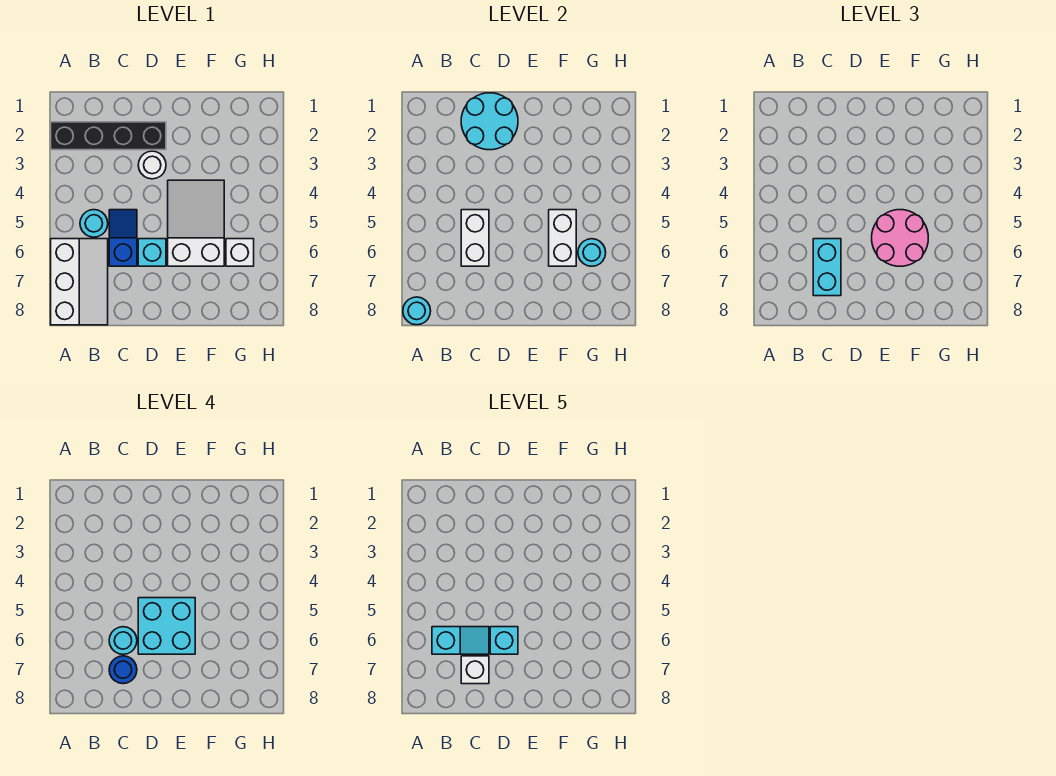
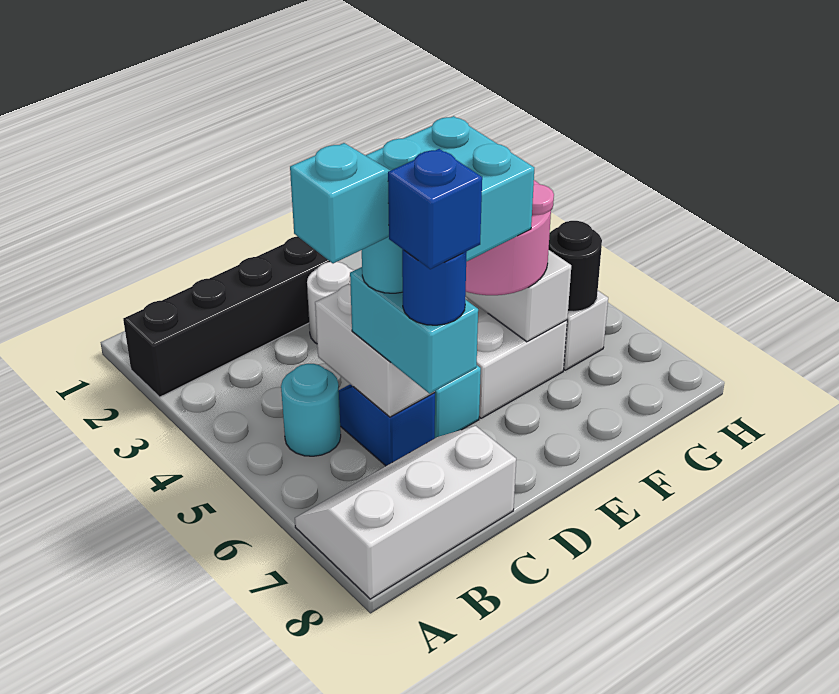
white 2x3 slope [51,239,108,325] -> white 2x3 slope turned to [295,426,516,599]
cyan 1x1 round brick [403,297,431,325] -> none
cyan 2x2 round brick [461,93,518,150] -> none
white 1x1 brick [461,656,489,684] -> blue 1x1 brick [388,149,482,269]
cyan 1x1 brick [490,627,518,654] -> none
cyan 1x1 round brick [578,239,606,266] -> black 1x1 round brick [549,221,602,312]

